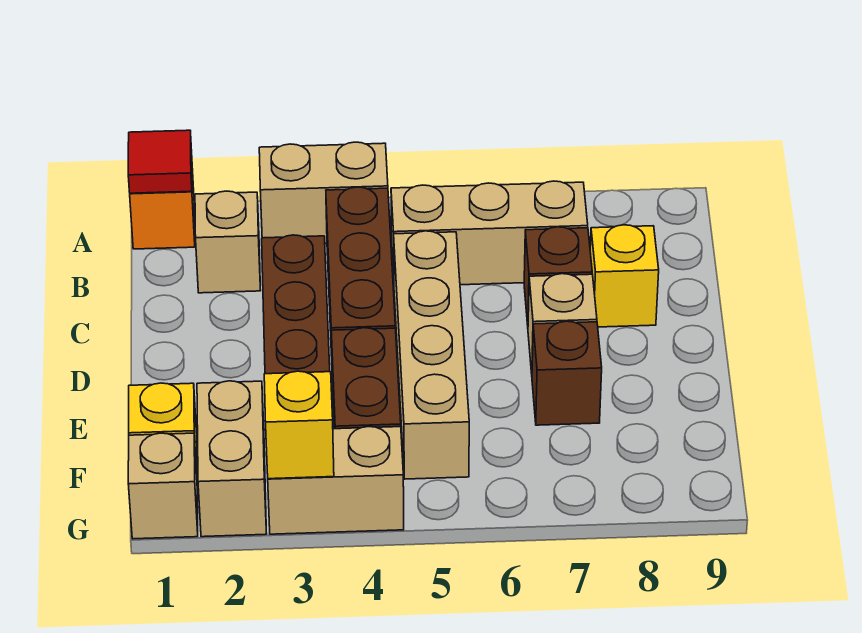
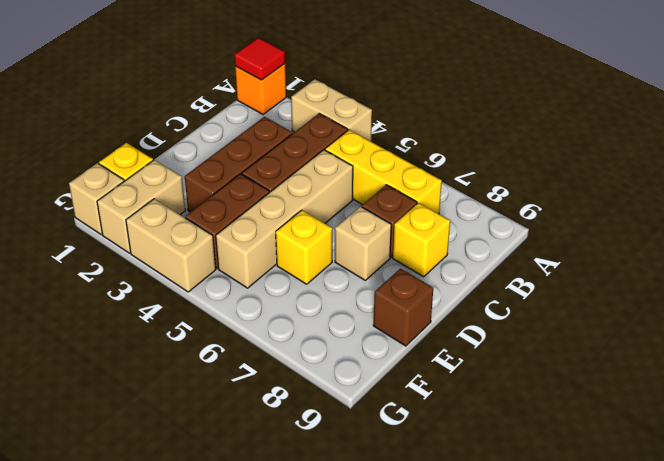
tan 1x1 brick [195,191,261,293] -> none
tan 1x3 brick [391,181,588,285] -> yellow 1x3 brick [325,130,442,214]
brown 1x1 brick [532,321,602,425] -> brown 1x1 brick moved to [373,268,433,346]
yellow 1x1 brick [264,371,334,479] -> yellow 1x1 brick moved to [276,210,332,284]

